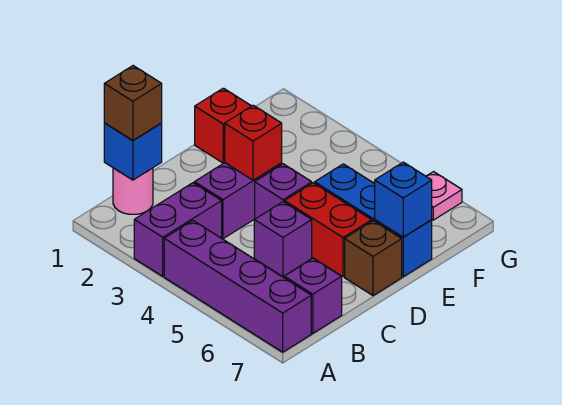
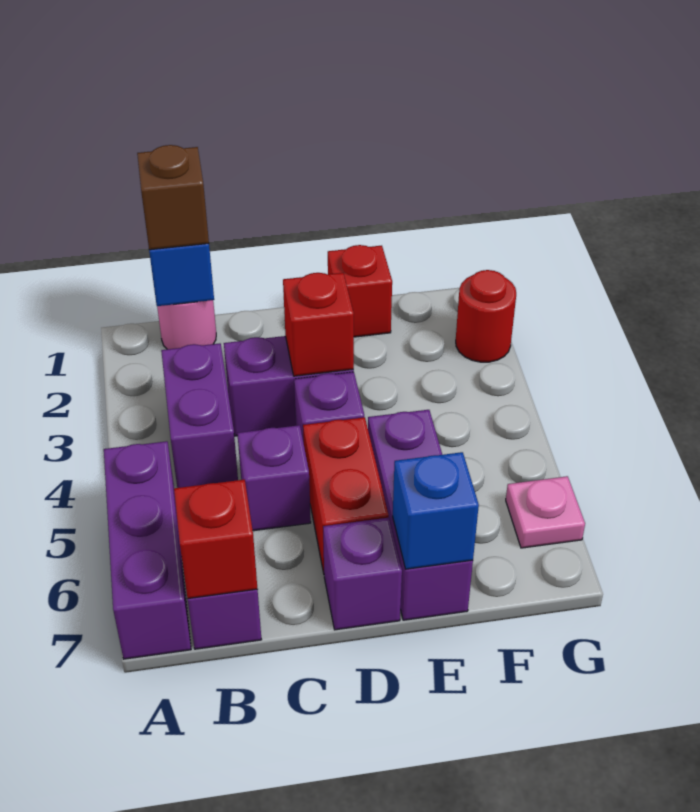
purple 1x2 brick [134,183,222,276] -> purple 1x2 brick turned to [161,343,238,488]
purple 1x4 brick [164,221,311,352] -> purple 1x3 brick [104,441,191,659]
none -> red 1x1 brick [174,479,257,599]
brown 1x1 brick [345,221,402,296] -> purple 1x1 brick [323,518,402,630]
blue 1x3 brick [315,164,432,277] -> purple 1x3 brick [368,410,473,620]
none -> red 1x1 round brick [456,270,516,362]

